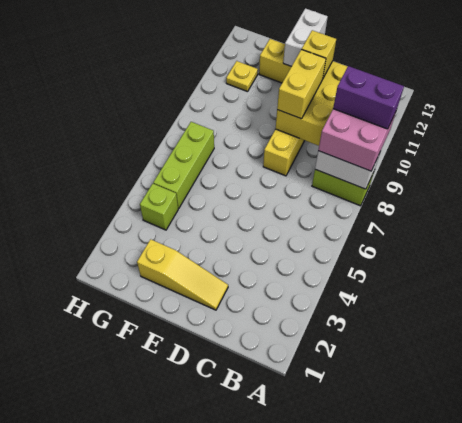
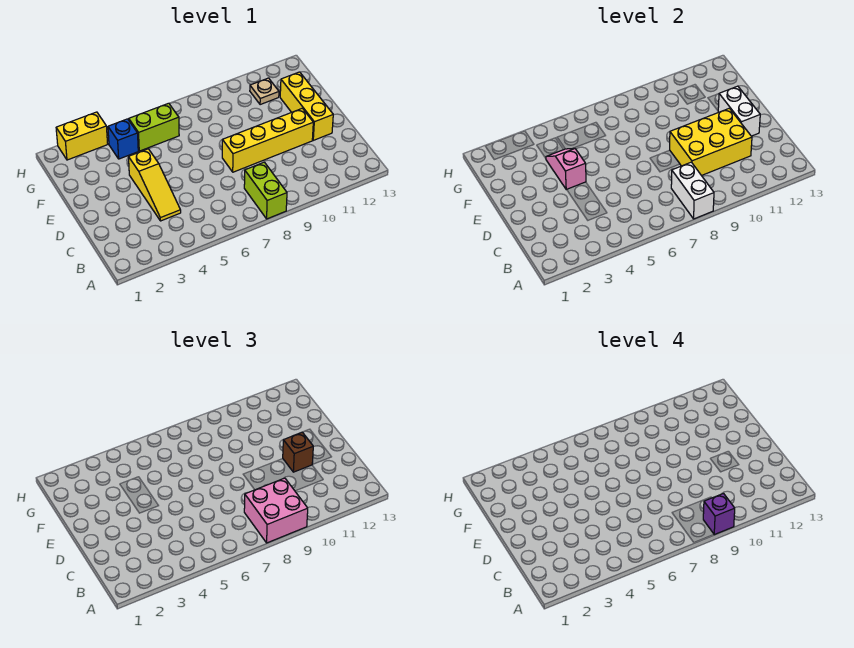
purple 1x2 brick [333,66,404,129] -> purple 1x1 brick [703,494,735,535]
yellow 1x3 slope [137,239,228,310] -> yellow 1x3 slope moved to [129,149,181,221]
yellow 1x2 brick [277,49,326,119] -> yellow 1x2 brick moved to [56,112,108,160]
yellow 1x1 brick [302,30,336,78] -> brown 1x1 brick [283,432,313,472]
none -> pink 1x2 slope [546,148,586,190]
white 1x2 brick [283,8,328,66] -> white 1x2 brick turned to [718,86,760,136]
lime 1x1 brick [140,184,178,230] -> blue 1x1 brick [108,119,138,159]
lime 1x3 brick [153,122,214,209] -> lime 1x2 brick [129,103,179,151]
yellow 1x1 plate [226,61,258,92] -> tan 1x1 plate [250,78,279,105]

